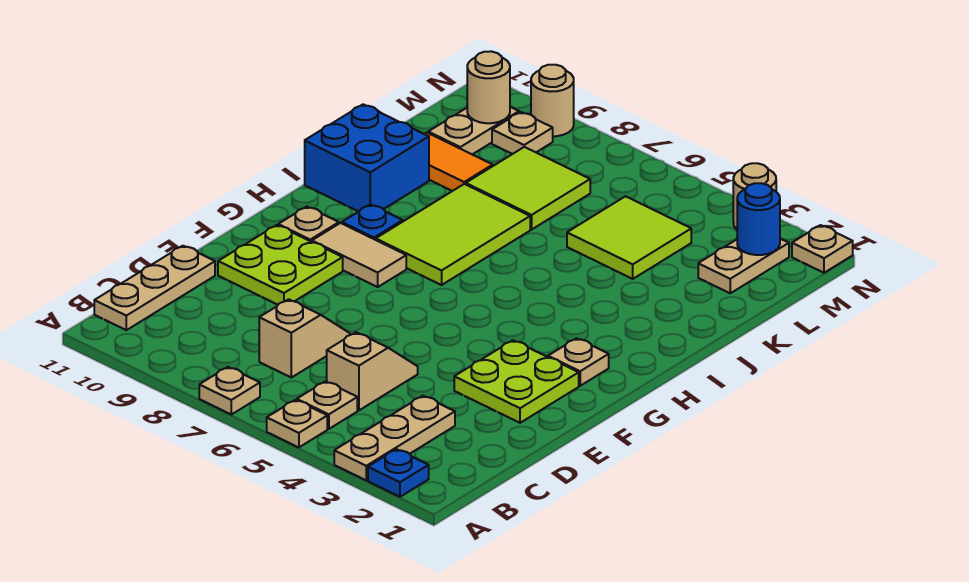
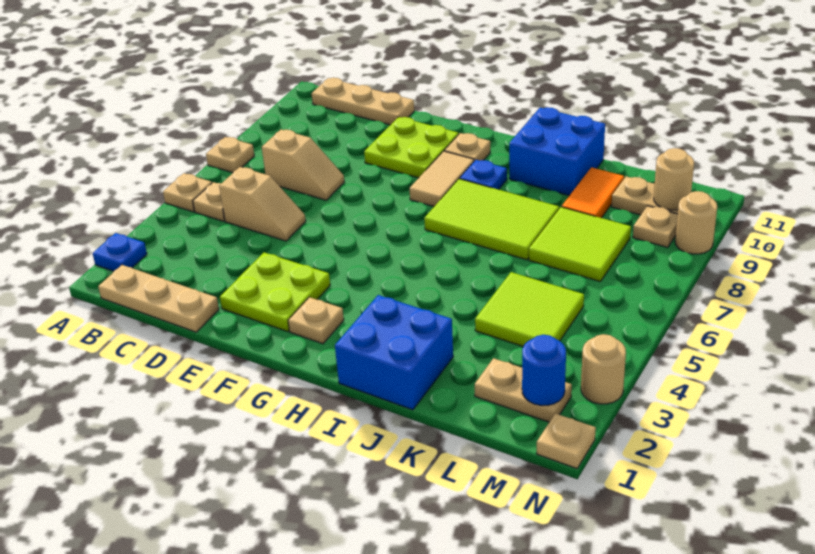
tan 1x3 plate [334,396,455,480] -> tan 1x3 plate moved to [98,265,219,332]
none -> blue 2x2 brick [335,295,453,410]

